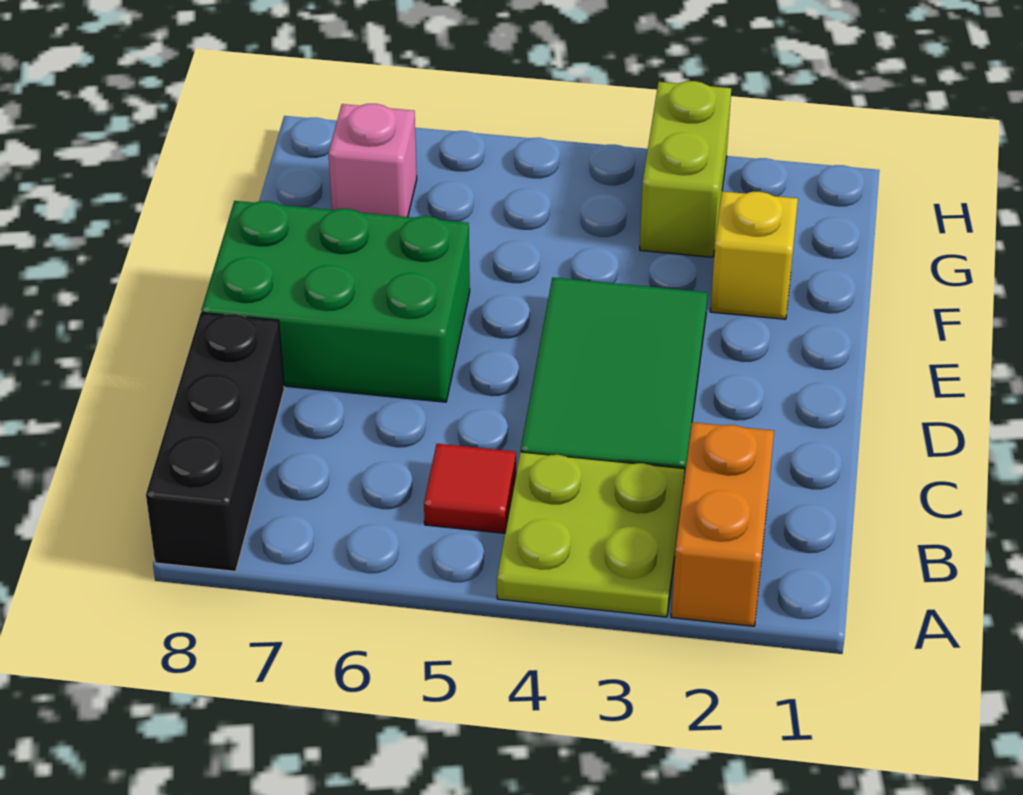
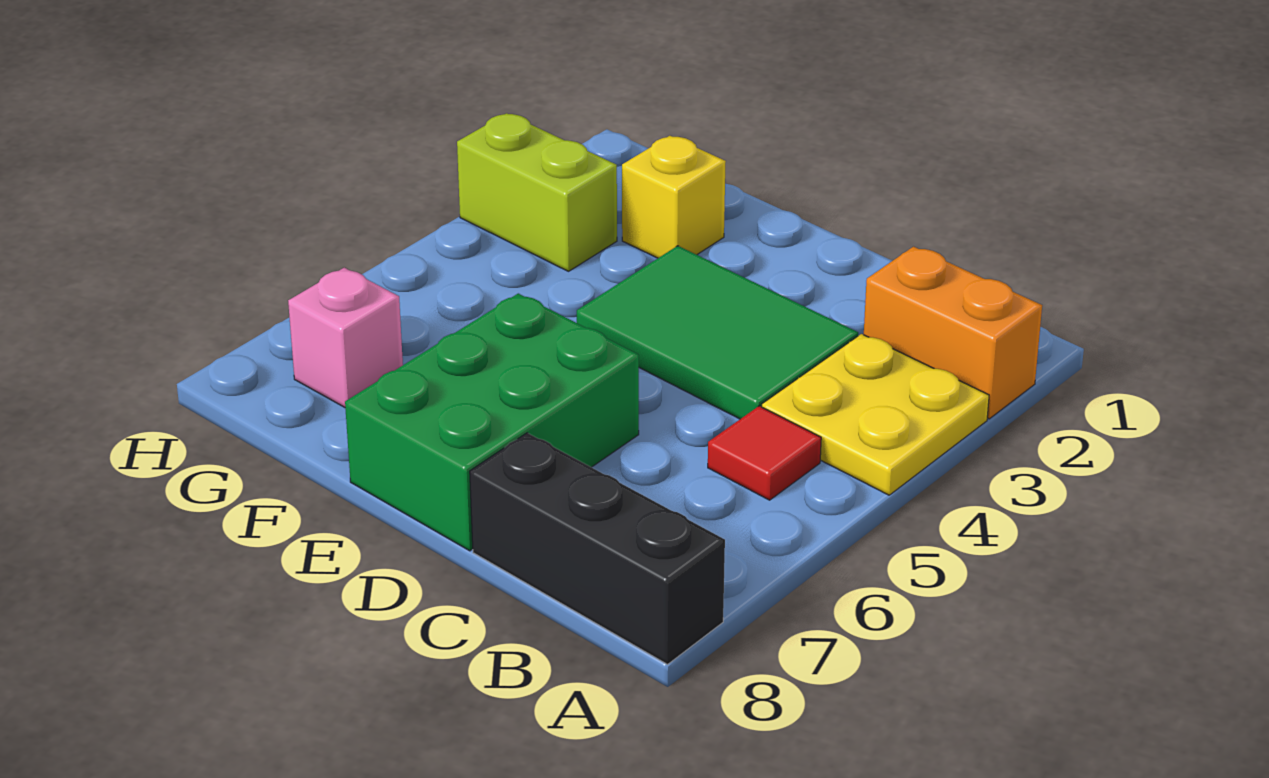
lime 2x2 plate [497,452,685,617] -> yellow 2x2 plate [762,334,989,495]

